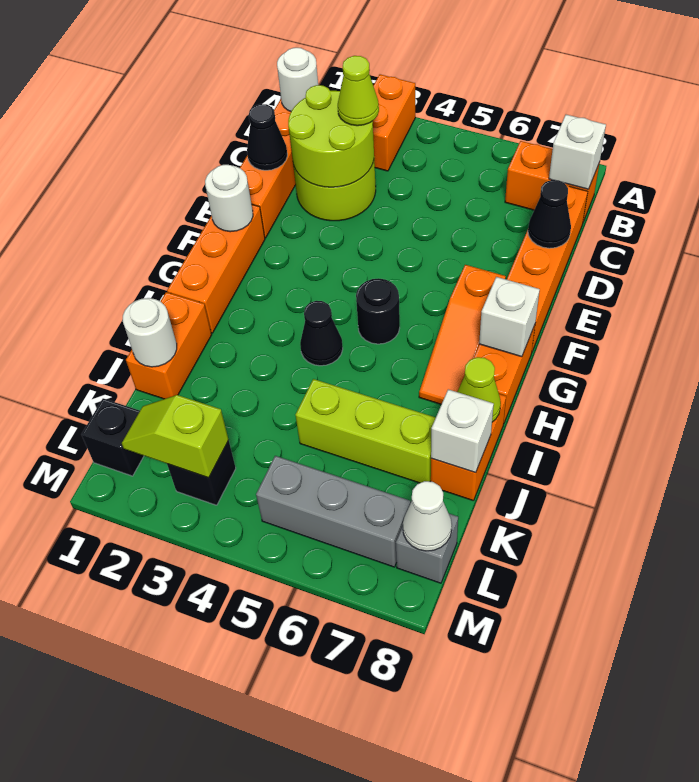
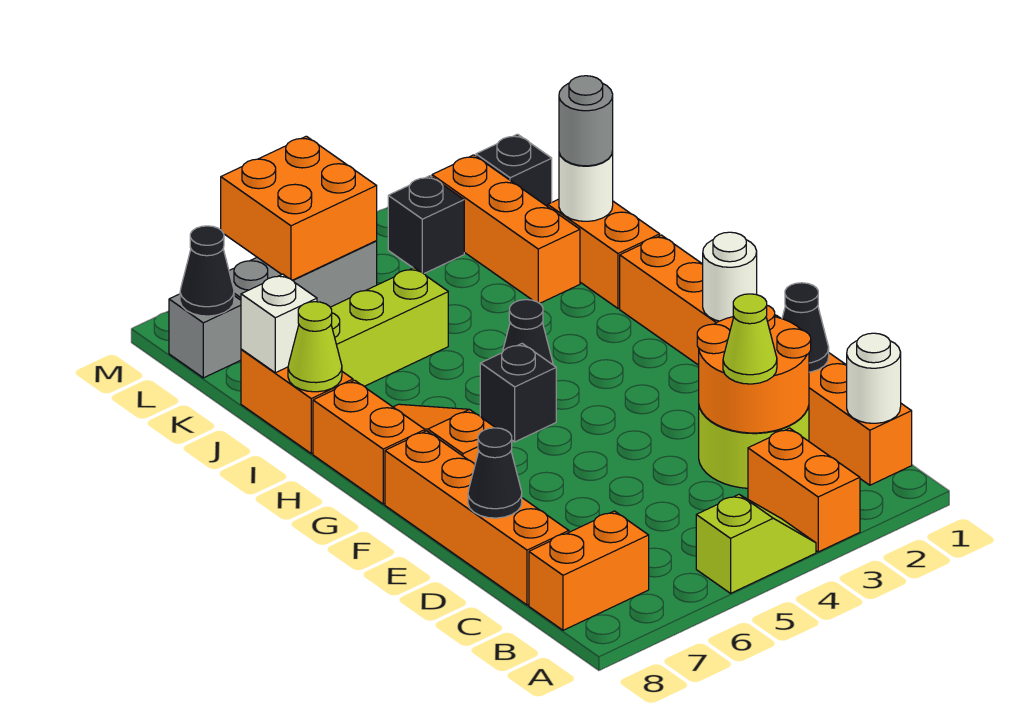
white 1x1 brick [549,115,606,189] -> none
lime 2x2 round brick [288,85,374,187] -> orange 2x2 round brick [697,305,811,433]
black 1x1 round brick [356,278,400,344] -> black 1x1 brick [480,344,556,442]
white 1x1 brick [479,277,540,357] -> none
none -> grey 1x1 round brick [559,76,613,166]
none -> orange 1x3 brick [432,155,580,303]
lime 1x2 slope [122,395,229,478] -> lime 1x2 slope moved to [696,495,816,593]
none -> orange 2x2 brick [221,136,377,280]
white 1x1 cone [403,481,452,551] -> black 1x1 cone [180,226,234,316]

